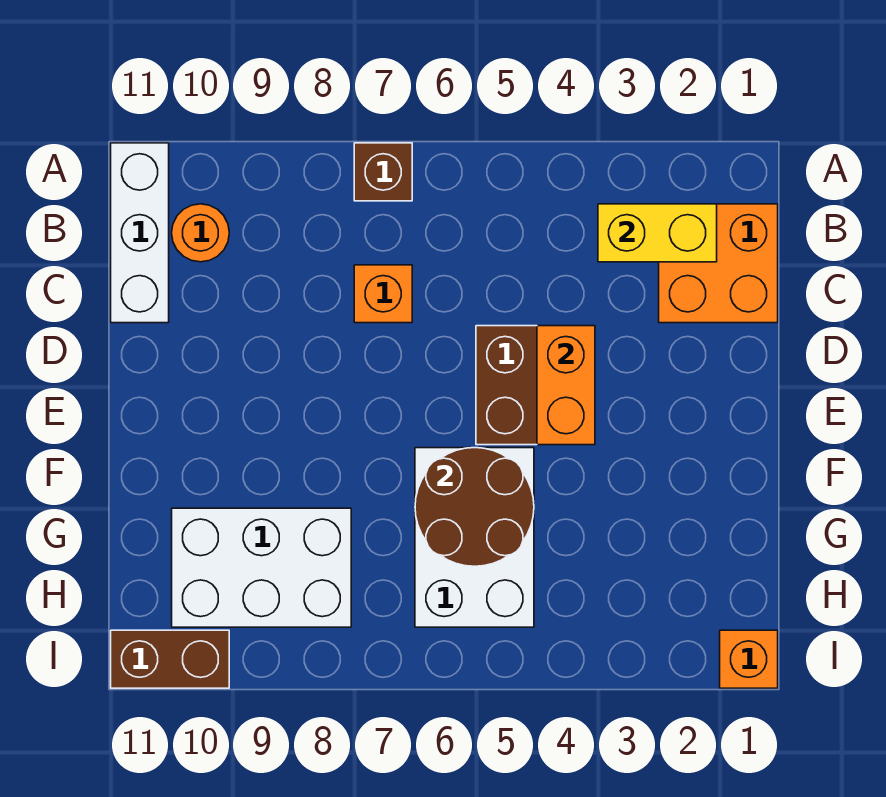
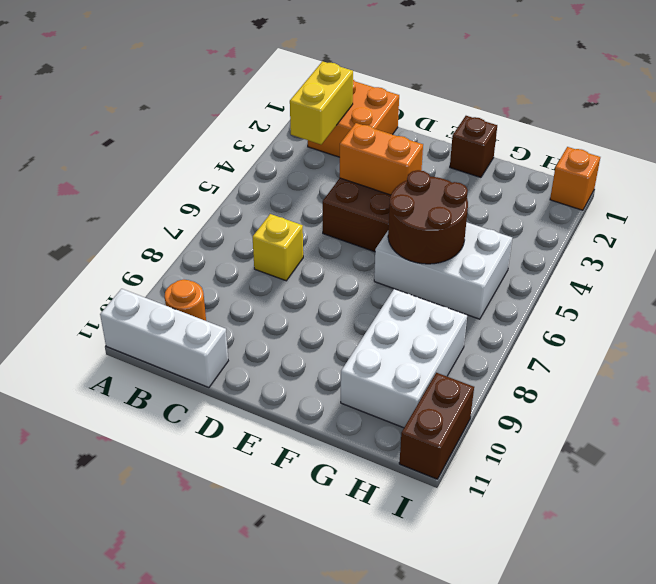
brown 1x1 brick [354,143,412,201] -> brown 1x1 brick moved to [450,116,497,177]
orange 1x1 brick [354,265,412,323] -> yellow 1x1 brick [253,214,303,281]

